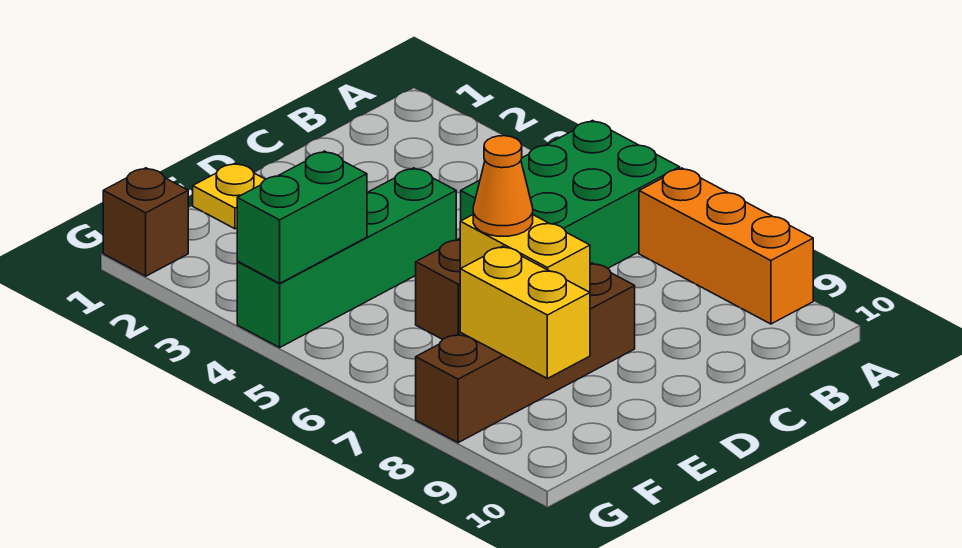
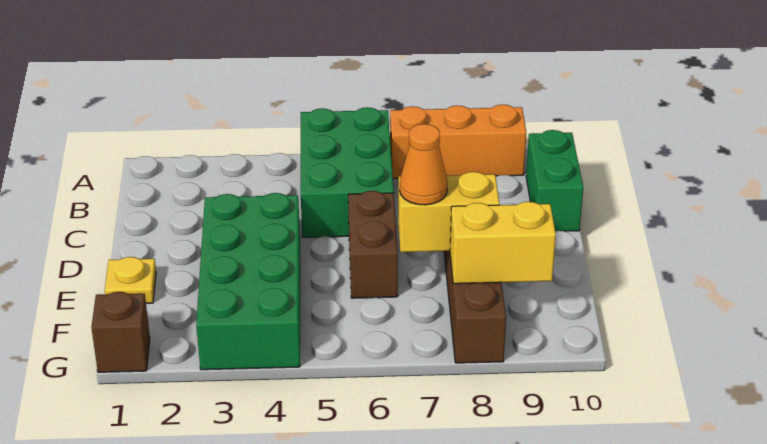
green 1x4 brick [237,168,456,348] -> green 2x4 brick [196,193,300,370]
green 1x2 brick [237,151,367,283] -> green 1x2 brick moved to [526,130,583,231]

